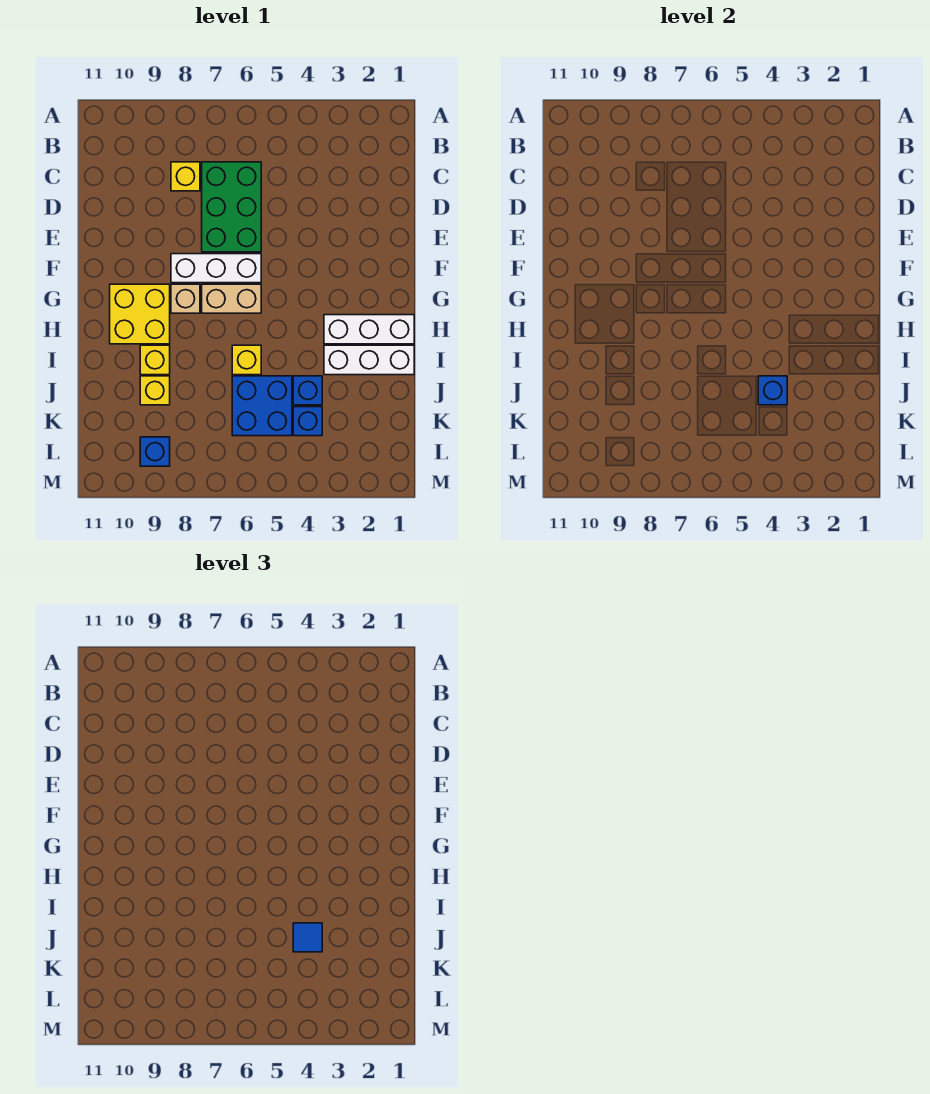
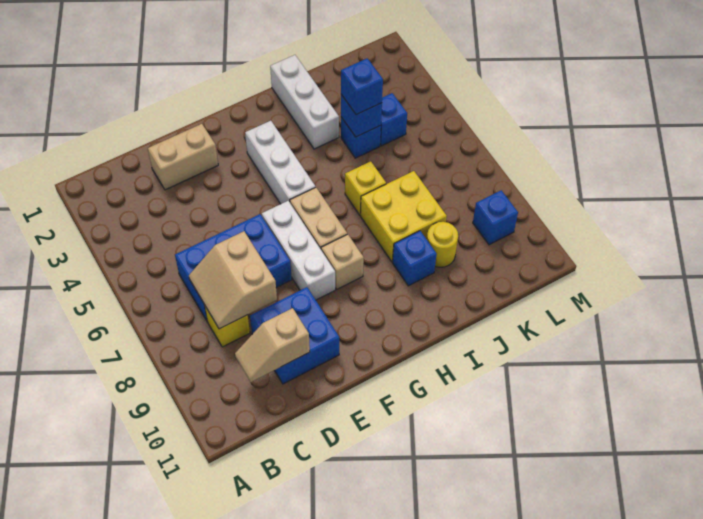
green 2x3 brick [202,162,261,252] -> blue 2x3 brick [175,214,292,322]
none -> tan 2x2 slope [189,231,277,329]
none -> tan 1x2 slope [235,308,310,382]
none -> tan 1x2 brick [148,124,218,190]
yellow 2x2 brick [110,284,170,344] -> yellow 2x2 brick moved to [361,171,447,262]
white 1x3 brick [324,315,414,344] -> white 1x3 brick moved to [245,121,316,204]
yellow 1x1 brick [140,345,170,375] -> blue 1x1 brick [393,231,436,286]
blue 1x1 tile [293,923,322,952] -> blue 1x1 brick [341,58,383,115]
blue 2x2 brick [232,376,292,436] -> blue 2x2 brick moved to [250,287,339,384]
yellow 1x1 brick [140,376,170,405] -> yellow 1x1 round brick [427,222,458,267]

